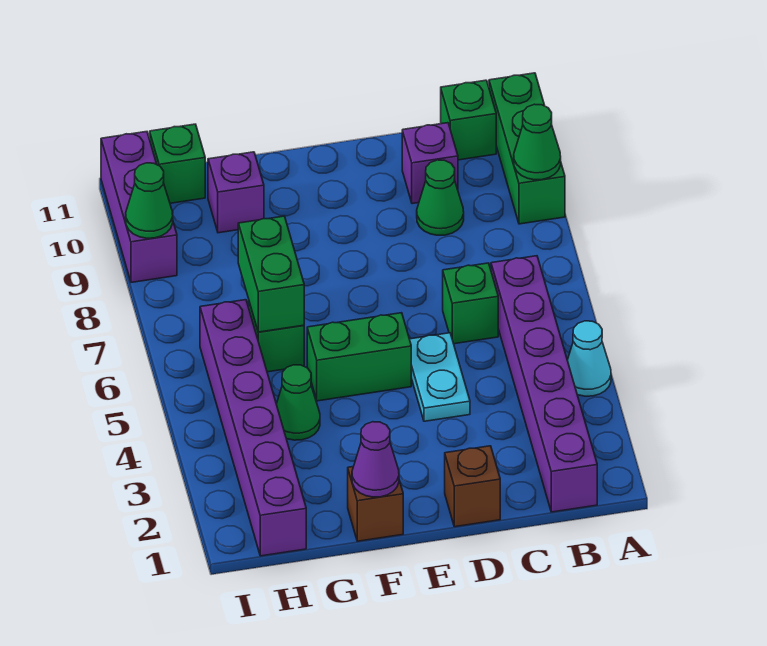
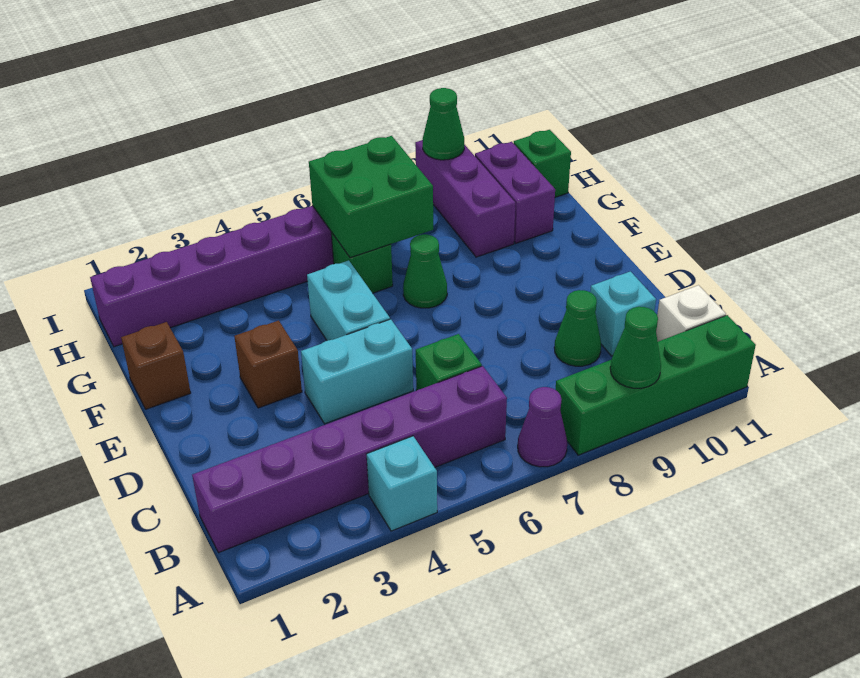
cyan 1x1 cone [567,321,611,396] -> cyan 1x1 brick [367,436,437,531]
green 1x3 brick [489,73,565,224] -> green 1x4 brick [556,315,756,455]
green 1x1 brick [441,80,496,160] -> white 1x1 brick [656,285,726,341]
purple 1x1 brick [402,123,458,204] -> cyan 1x1 brick [590,271,656,356]
brown 1x1 brick [445,446,500,527] -> brown 1x1 brick moved to [234,321,302,408]
cyan 1x2 plate [410,333,470,421] -> cyan 1x2 brick [301,319,413,424]
green 1x2 brick [307,313,411,401] -> cyan 1x2 brick [307,260,390,341]
purple 1x1 cone [352,422,399,497] -> purple 1x1 cone moved to [518,387,567,467]
green 1x1 cone [276,365,320,440] -> green 1x1 cone moved to [403,234,447,308]
green 1x2 brick [238,216,304,332] -> green 2x2 brick [309,136,433,258]
purple 1x1 brick [208,152,264,233] -> purple 1x2 brick [475,142,555,243]
purple 1x3 brick [101,132,177,282] -> purple 1x3 brick turned to [415,140,515,257]

